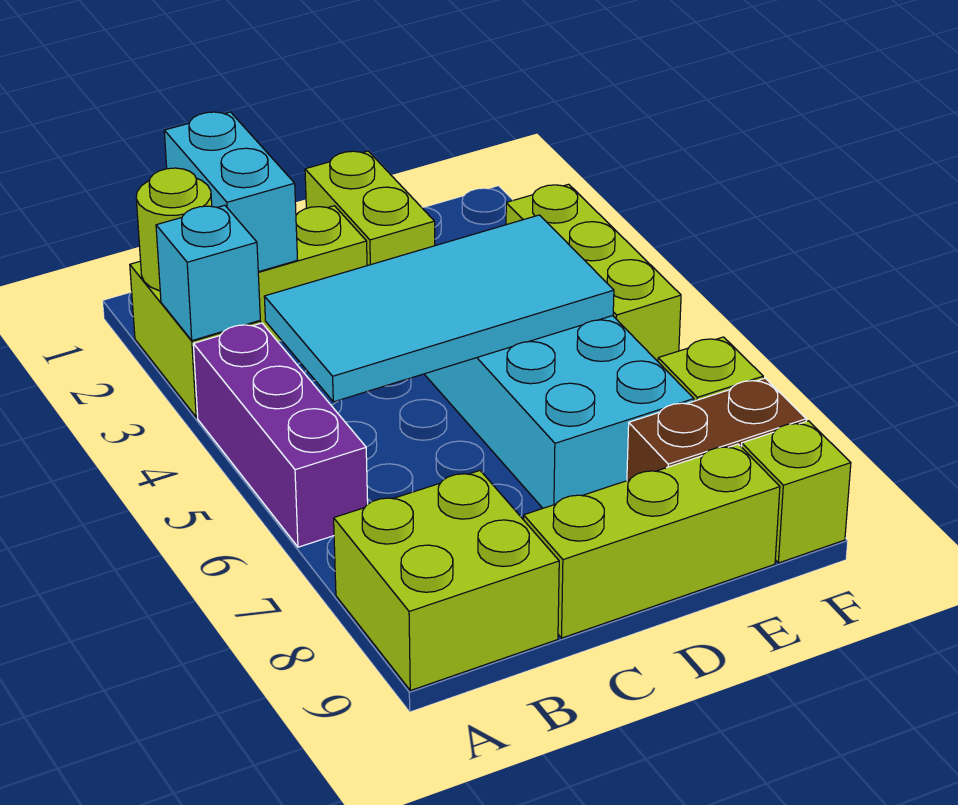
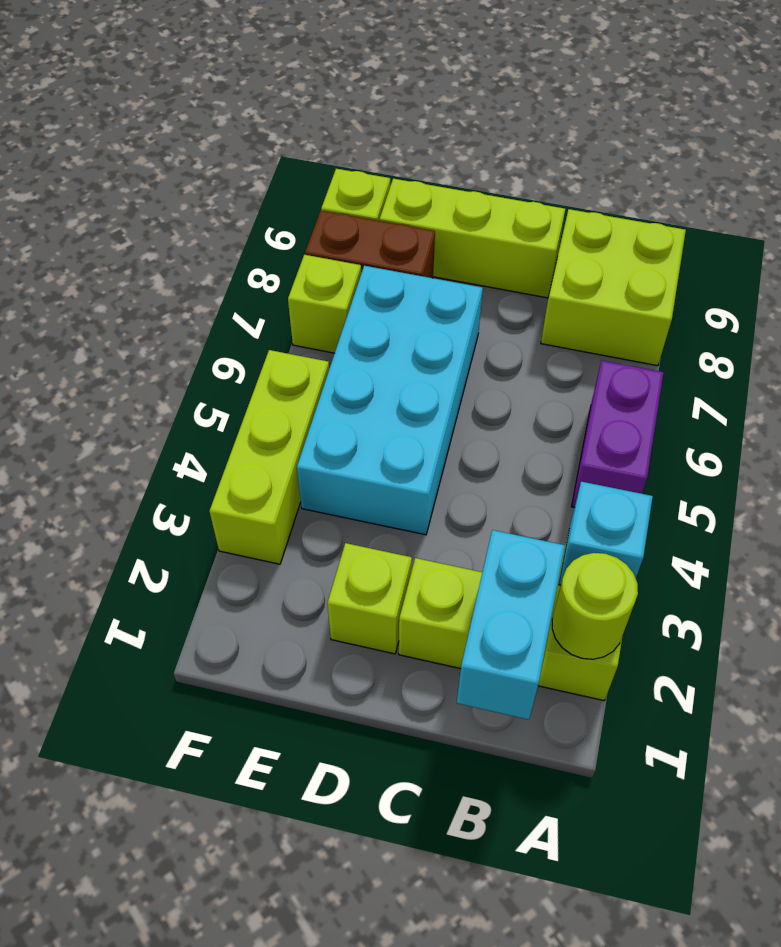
purple 1x3 brick [193,323,368,547] -> purple 1x2 brick [572,361,664,507]
cyan 2x4 tile [264,215,614,402] -> none
lime 1x2 brick [305,151,435,266] -> lime 1x1 brick [327,543,412,654]

